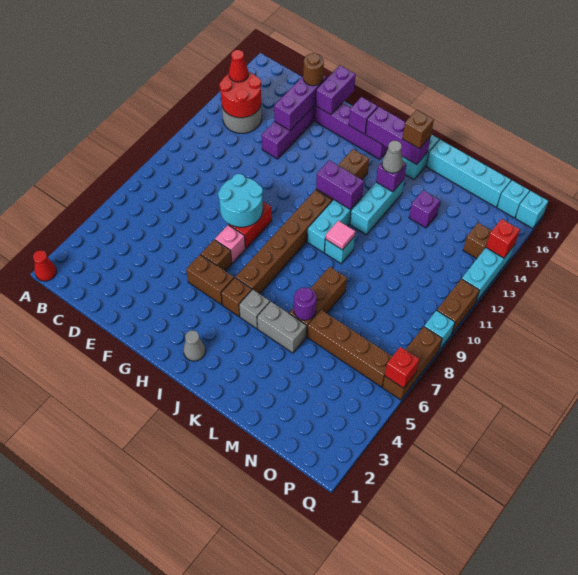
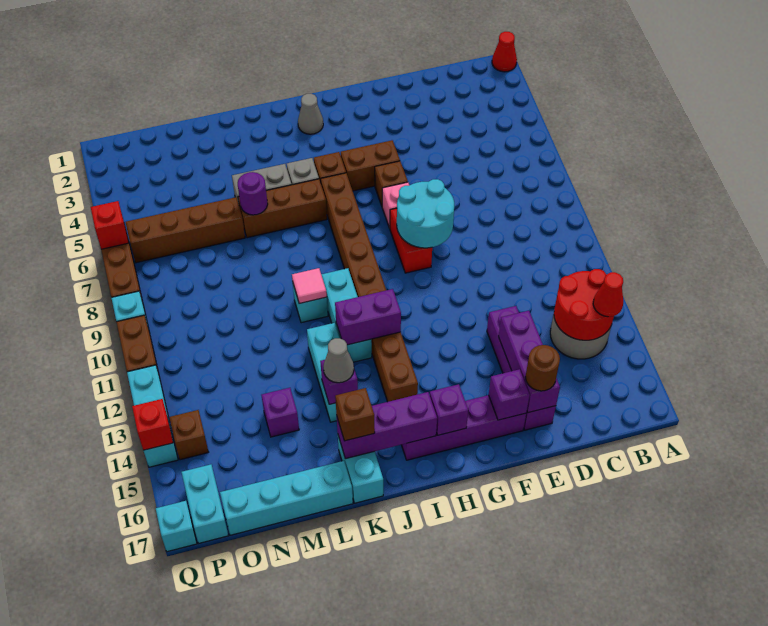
purple 1x2 brick [315,65,356,115] -> purple 1x1 brick [489,369,530,420]
brown 1x3 brick [289,267,347,337] -> brown 1x3 brick turned to [238,179,327,238]
cyan 1x1 brick [497,180,530,218] -> cyan 1x2 brick [182,464,228,543]

